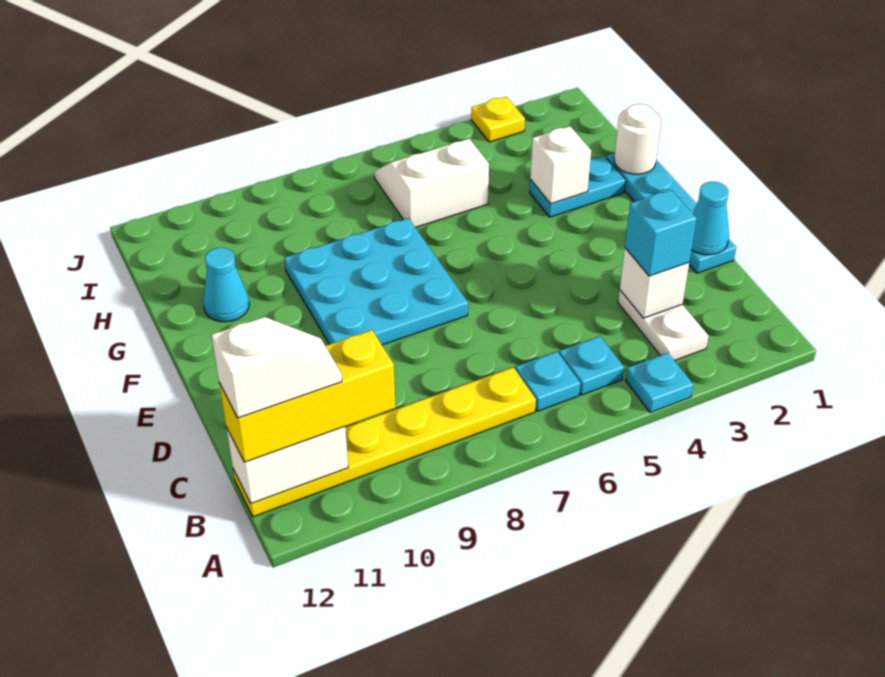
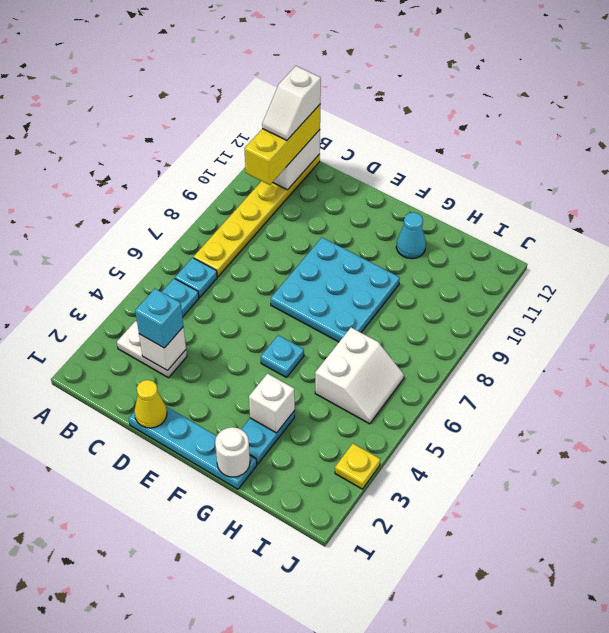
cyan 1x1 plate [626,353,693,413] -> cyan 1x1 plate moved to [261,335,304,378]
cyan 1x1 cone [692,182,729,255] -> yellow 1x1 cone [134,380,167,428]

